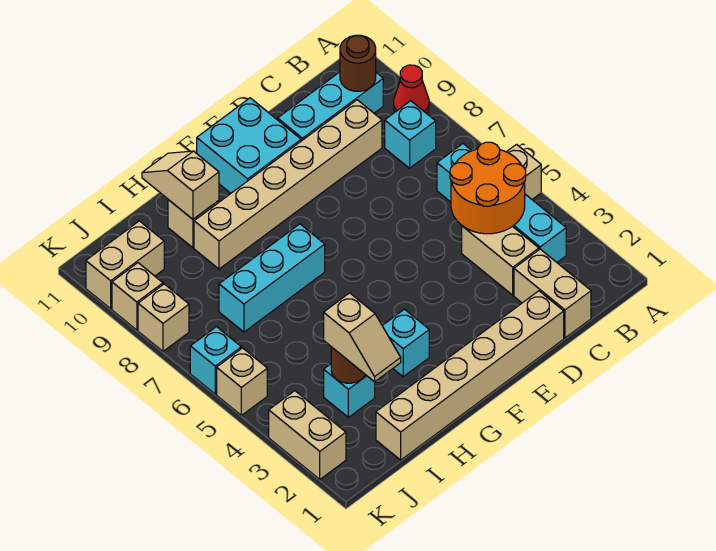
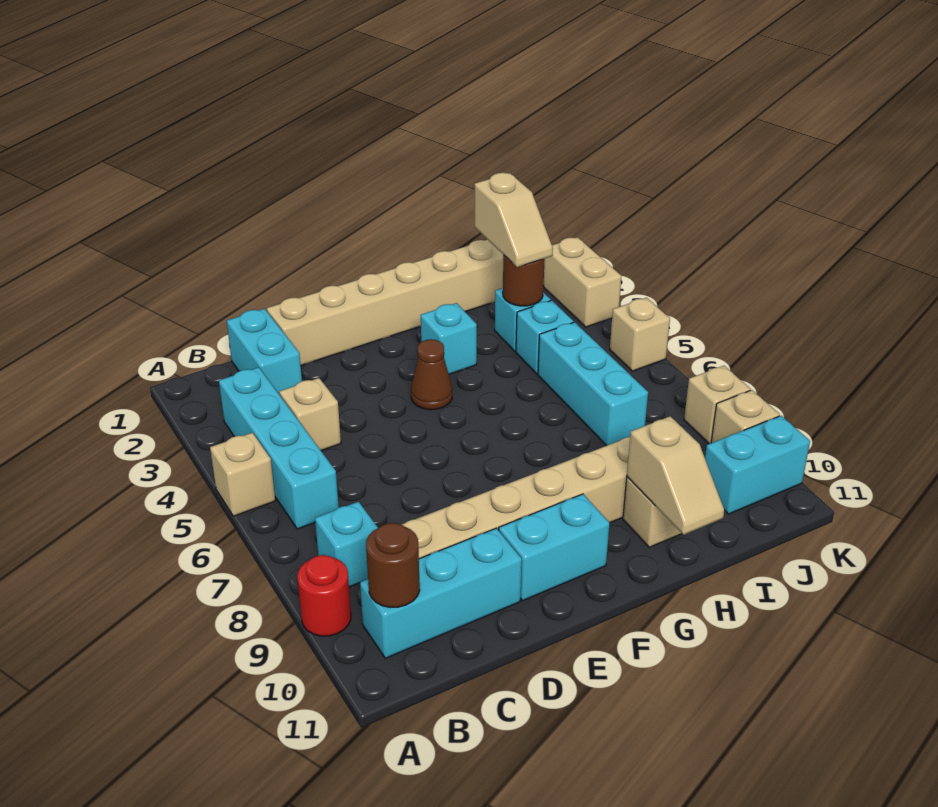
red 1x1 cone [394,65,429,113] -> red 1x1 round brick [297,555,351,636]
orange 2x2 round brick [450,142,526,234] -> none
tan 1x2 brick [514,249,591,338] -> cyan 1x2 brick [227,309,302,395]
tan 1x2 brick [462,226,539,295] -> tan 1x1 brick [279,378,341,451]
cyan 2x2 brick [197,98,301,193] -> cyan 1x2 brick [499,494,610,601]
none -> brown 1x1 cone [411,339,452,410]
cyan 1x3 brick [219,224,325,332] -> cyan 1x3 brick turned to [538,322,648,446]
tan 1x2 slope [324,293,401,382] -> tan 1x2 slope turned to [475,173,553,267]
tan 1x2 brick [86,221,164,309] -> cyan 1x2 brick [705,416,810,514]
cyan 1x1 brick [190,327,241,394] -> cyan 1x1 brick moved to [516,300,574,374]

